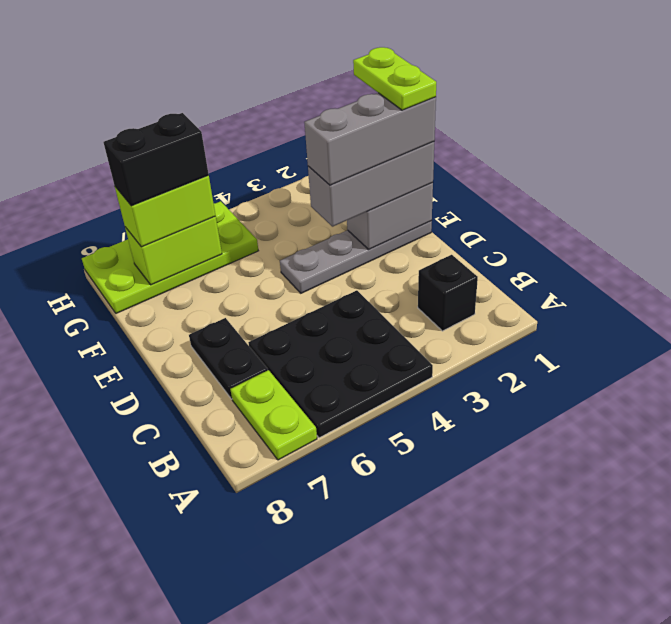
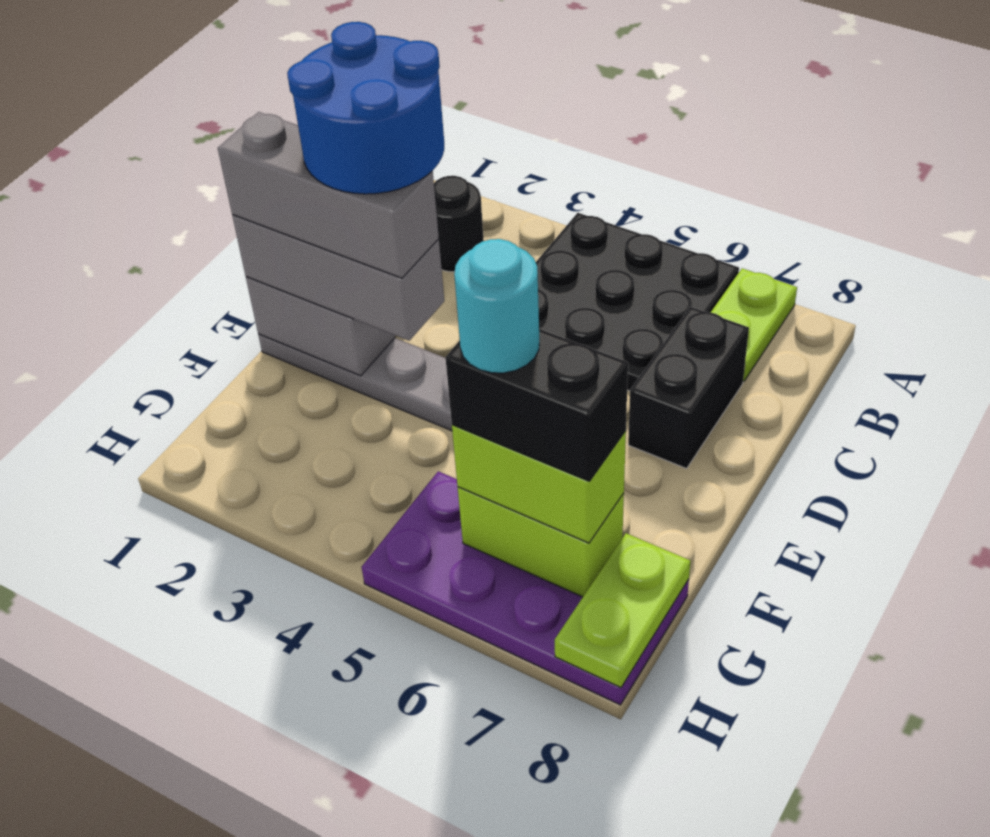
black 1x1 brick [418,255,478,331] -> black 1x1 round brick [434,176,484,272]
black 1x2 plate [189,318,268,399] -> black 1x2 brick [628,307,749,468]
none -> blue 2x2 round brick [287,22,444,194]
lime 1x2 plate [353,47,436,110] -> lime 1x2 plate moved to [555,533,690,688]
lime 2x4 plate [82,201,258,313] -> purple 2x4 plate [362,471,689,705]
none -> cyan 1x1 round brick [454,239,539,373]

